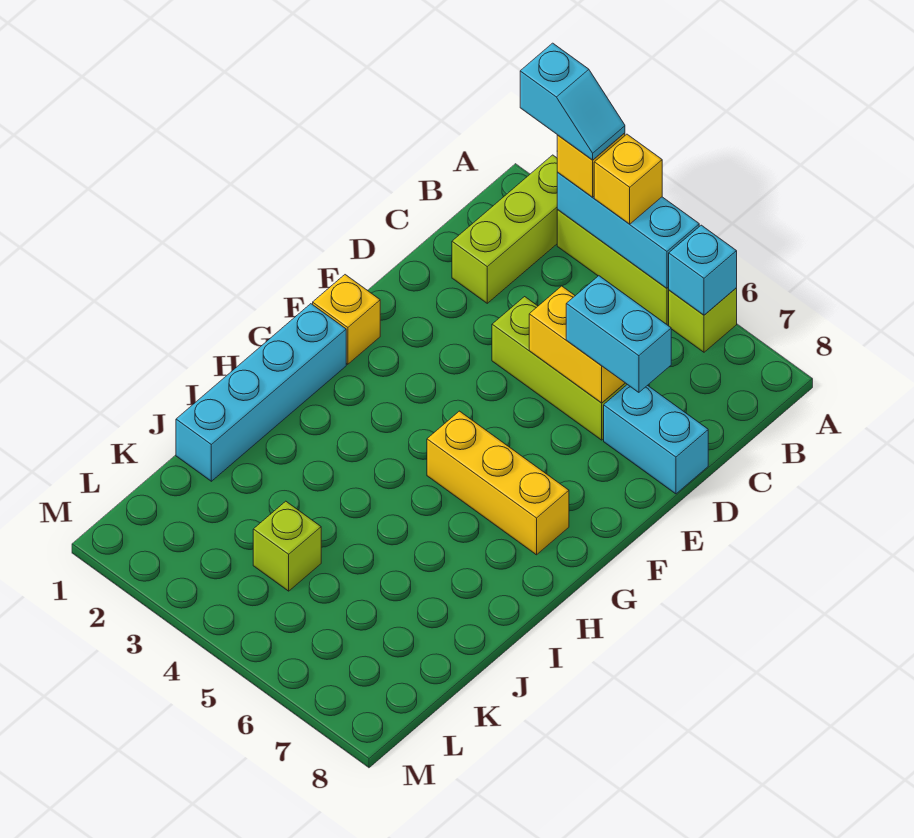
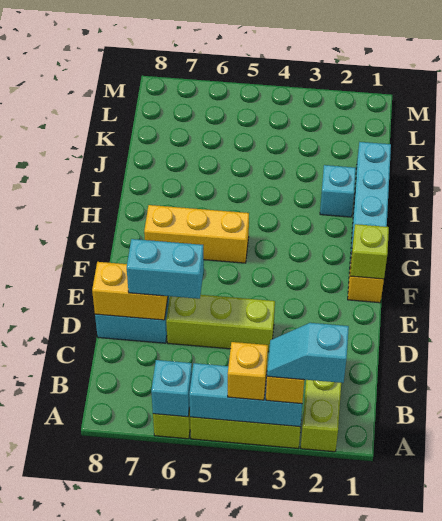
yellow 1x2 brick [529,286,625,403] -> yellow 1x2 brick moved to [92,262,168,320]
none -> cyan 1x1 brick [320,165,356,217]
lime 1x1 brick [253,501,321,591] -> lime 1x1 brick moved to [350,224,389,279]

